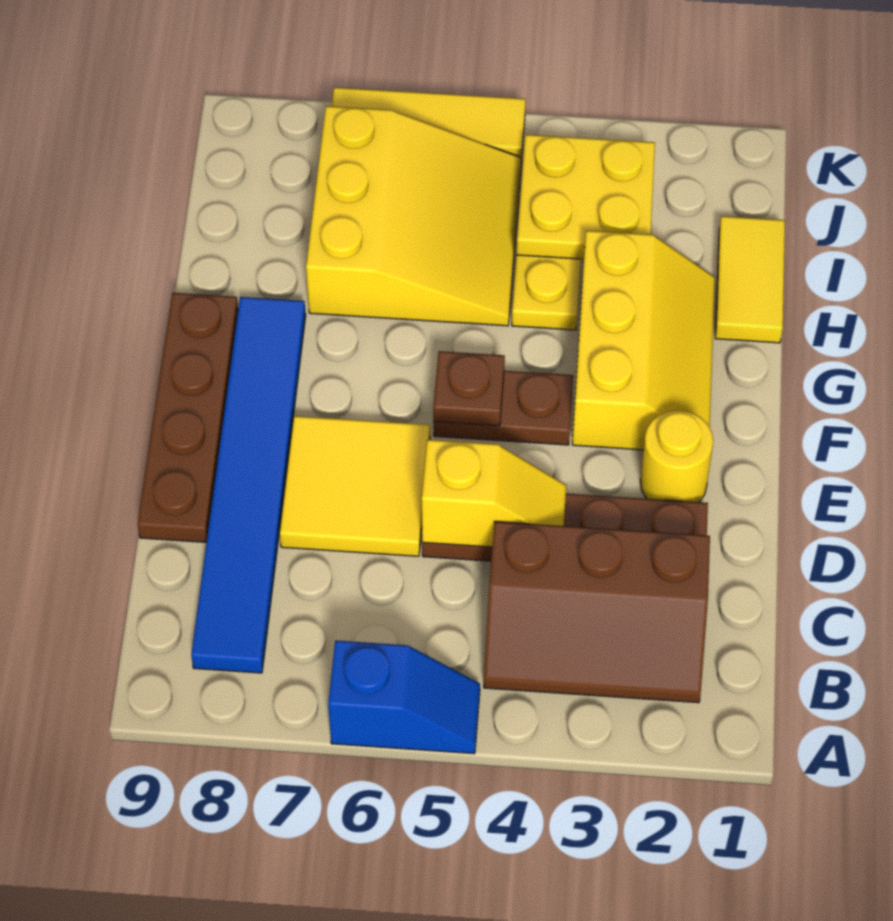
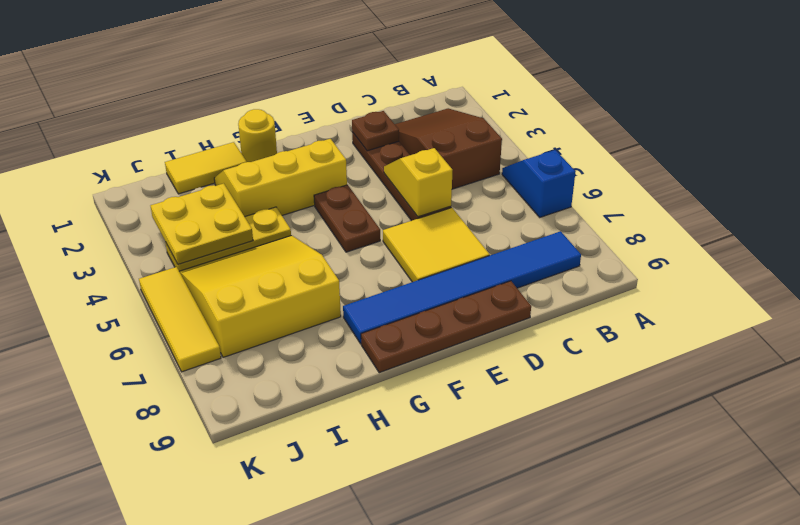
brown 2x3 slope [484,522,710,703] -> brown 2x3 slope turned to [395,108,502,189]
yellow 1x1 round brick [640,410,713,502] -> yellow 1x1 round brick moved to [238,109,277,162]
brown 1x1 plate [433,351,505,426] -> brown 1x1 plate moved to [352,111,399,151]

